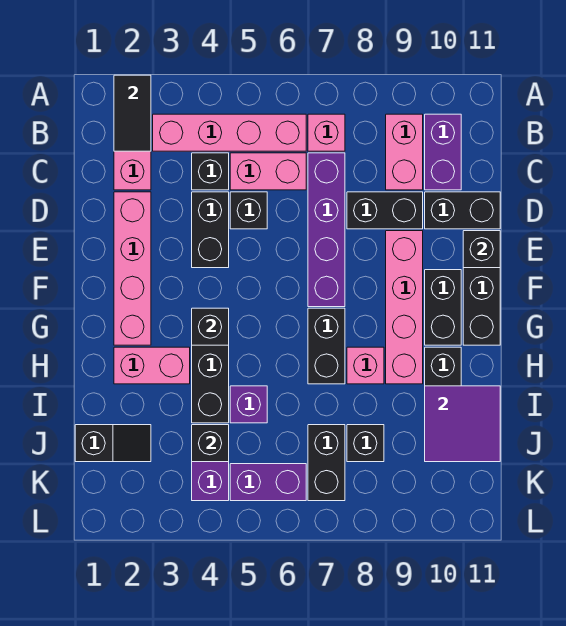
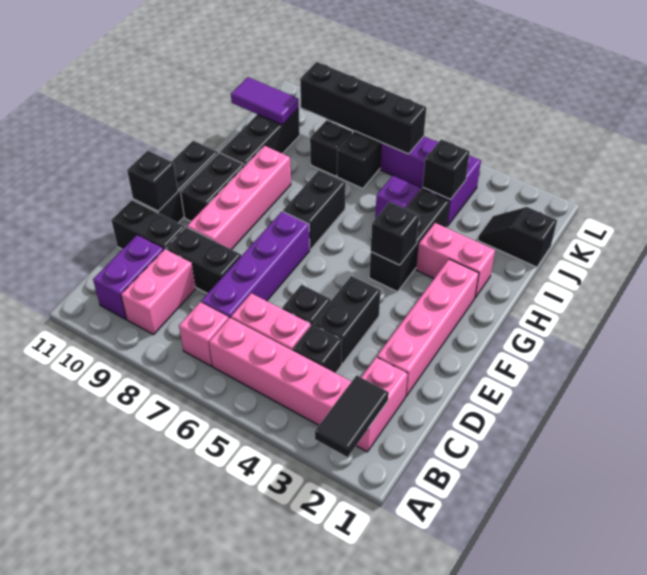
pink 1x1 brick [347,347,384,384] -> none
purple 2x2 tile [425,386,500,462] -> purple 1x2 tile [231,77,299,125]
none -> black 1x4 brick [300,62,426,154]

